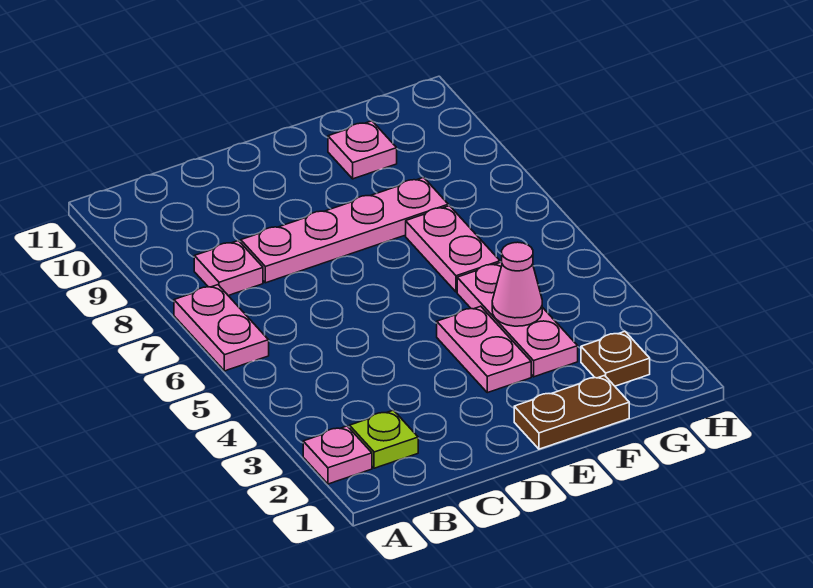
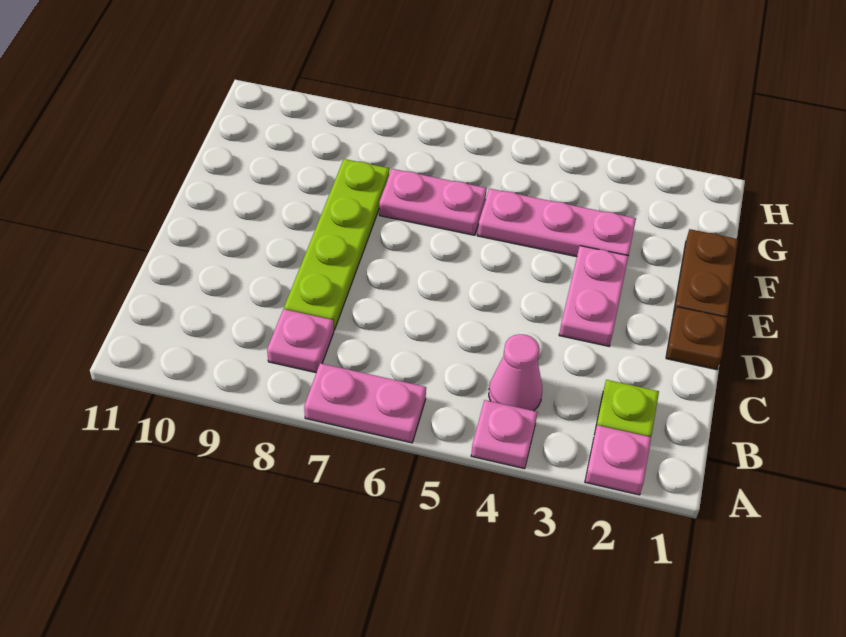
pink 1x4 plate [241,177,448,283] -> lime 1x4 plate [284,159,389,330]
pink 1x2 plate [437,306,531,393] -> pink 1x2 plate turned to [559,246,628,346]
pink 1x1 cone [492,242,542,326] -> pink 1x1 cone moved to [489,334,542,411]
pink 1x1 plate [328,121,397,179] -> pink 1x1 plate moved to [471,400,537,469]
brown 1x1 plate [581,331,650,386] -> brown 1x1 plate moved to [666,307,727,370]

